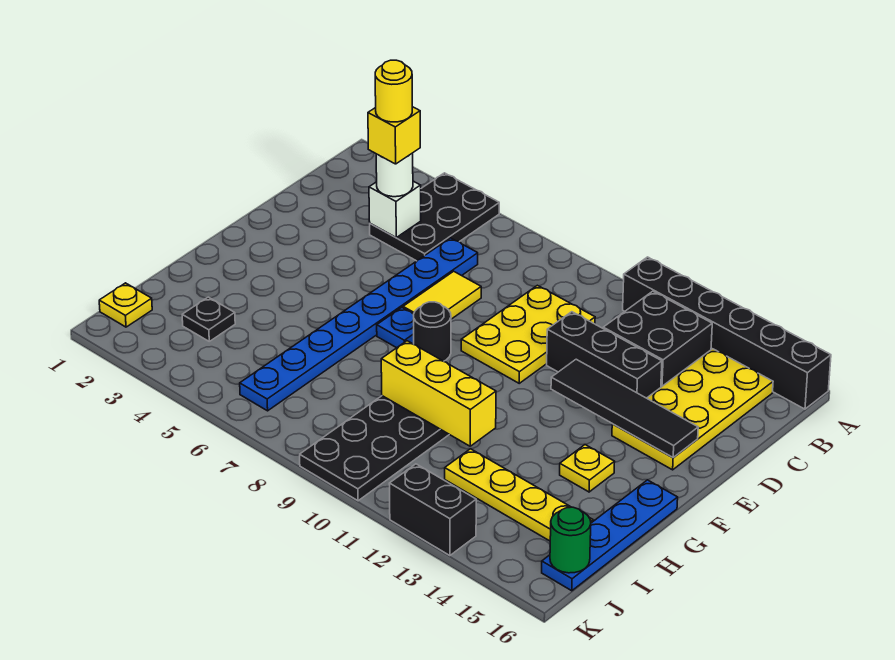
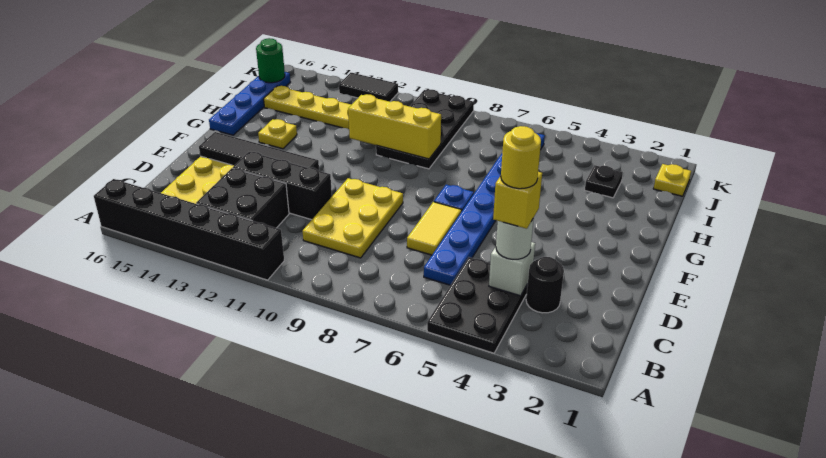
black 1x1 round brick [414,302,451,361] -> black 1x1 round brick moved to [526,257,564,313]
black 1x2 brick [389,464,476,556] -> black 1x2 tile [339,73,398,102]

